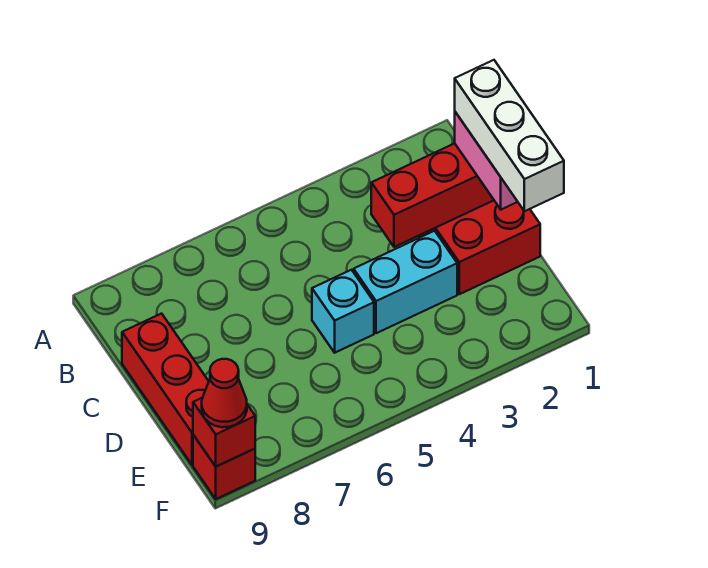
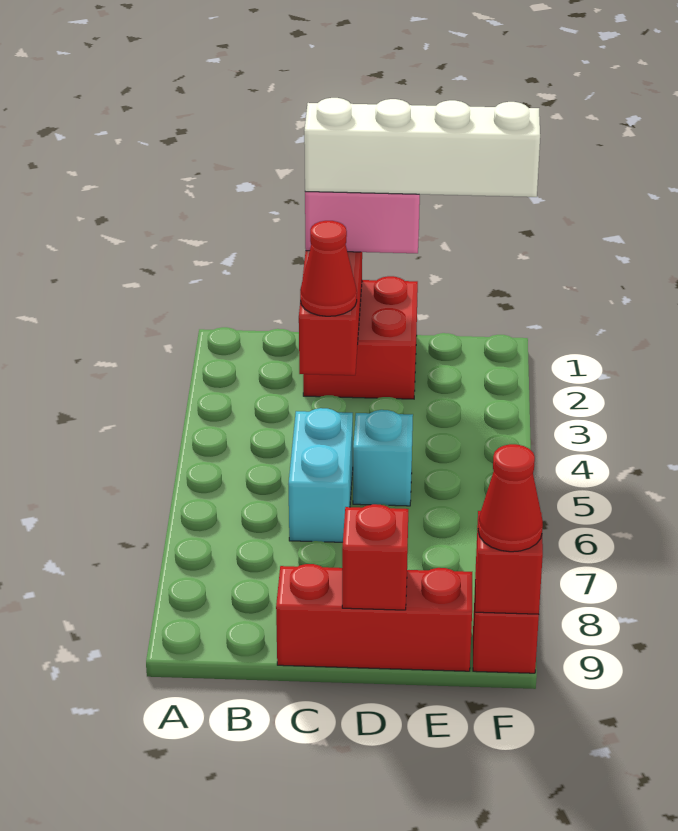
white 1x3 brick [455,60,564,211] -> white 1x4 brick [304,98,540,197]
none -> red 1x1 cone [300,221,357,316]
cyan 1x2 brick [354,231,457,333] -> cyan 1x2 brick moved to [288,408,353,542]
none -> red 1x1 brick [342,504,408,610]

